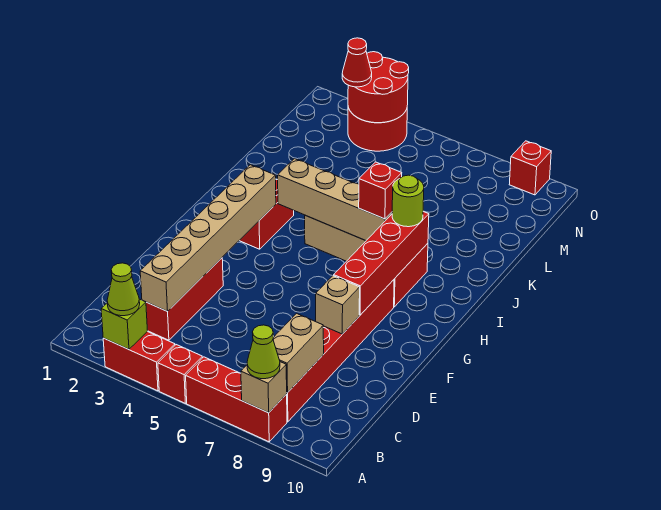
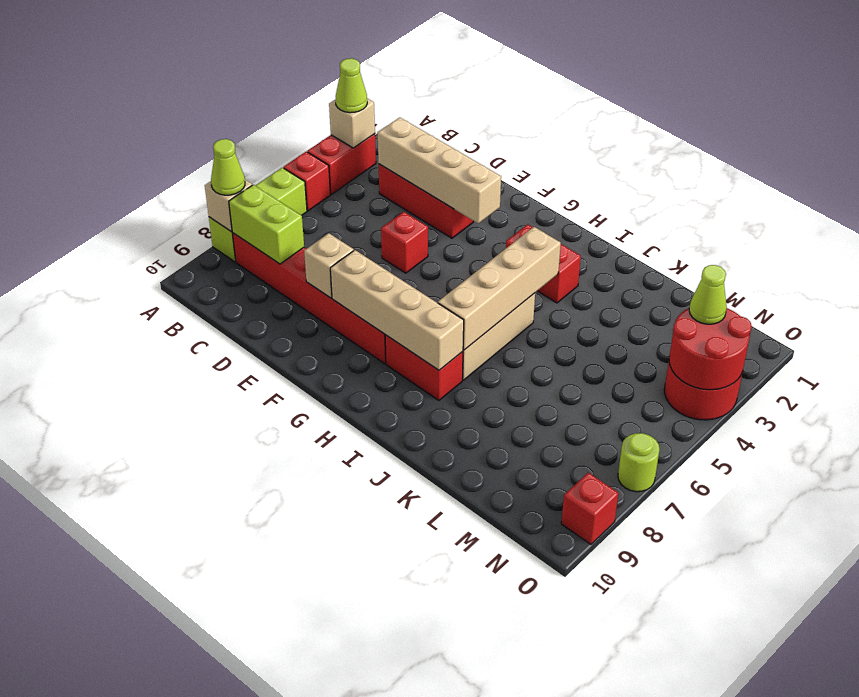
lime 1x1 brick [101,299,148,349] -> tan 1x1 brick [329,98,375,148]
red 1x3 brick [186,357,287,442] -> lime 1x3 brick [209,168,307,262]
tan 1x2 brick [273,313,324,393] -> lime 1x2 brick [229,185,304,264]
tan 1x6 brick [140,165,276,311] -> tan 1x4 brick [378,117,501,223]
red 1x4 brick [334,212,429,315] -> tan 1x4 brick [330,250,464,370]
red 1x1 brick [359,162,402,219] -> red 1x1 brick moved to [381,212,428,273]
lime 1x1 round brick [392,175,424,227] -> lime 1x1 round brick moved to [618,433,660,492]
red 1x1 cone [342,38,372,87] -> lime 1x1 cone [689,265,727,324]

